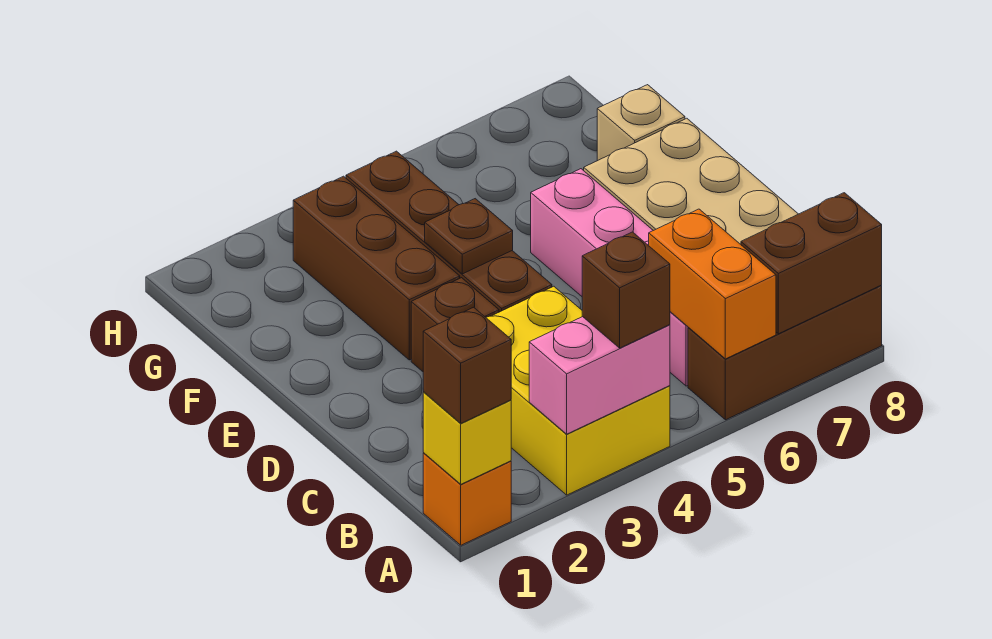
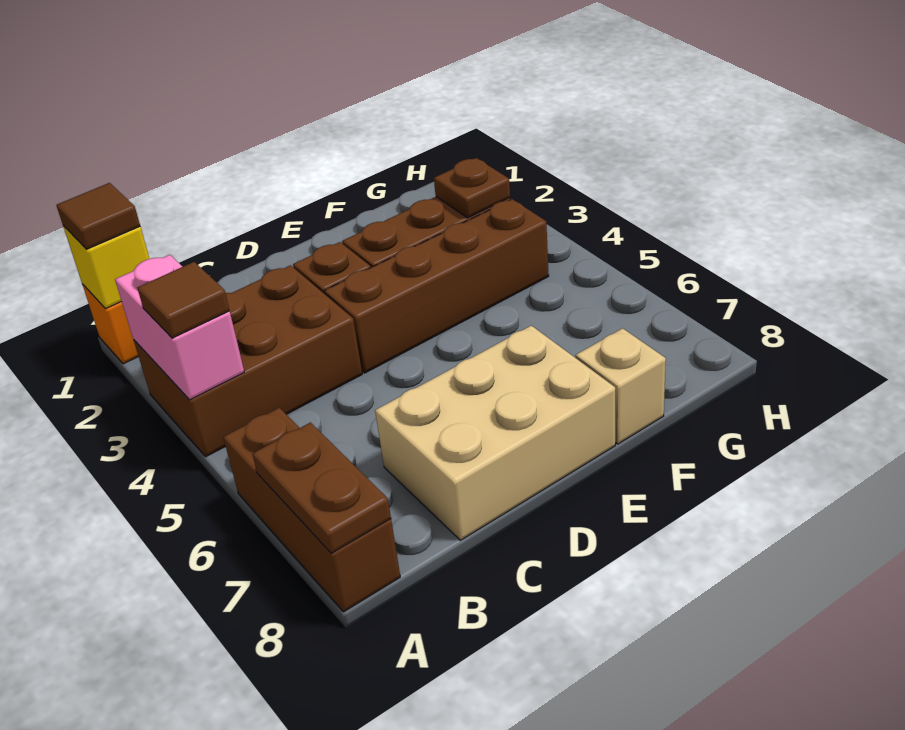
brown 1x1 brick [423,307,511,423] -> brown 1x1 tile [56,183,140,249]
yellow 2x3 brick [486,286,670,495] -> brown 2x3 brick [134,265,362,457]
brown 1x1 brick [582,232,670,348] -> brown 1x1 tile [137,262,230,338]
orange 1x2 brick [649,209,776,359] -> none
brown 1x2 brick [741,193,882,334] -> brown 1x2 plate [252,423,391,553]
pink 1x4 brick [531,169,688,386] -> none
brown 1x1 plate [425,199,513,274] -> brown 1x1 plate moved to [434,158,510,218]

